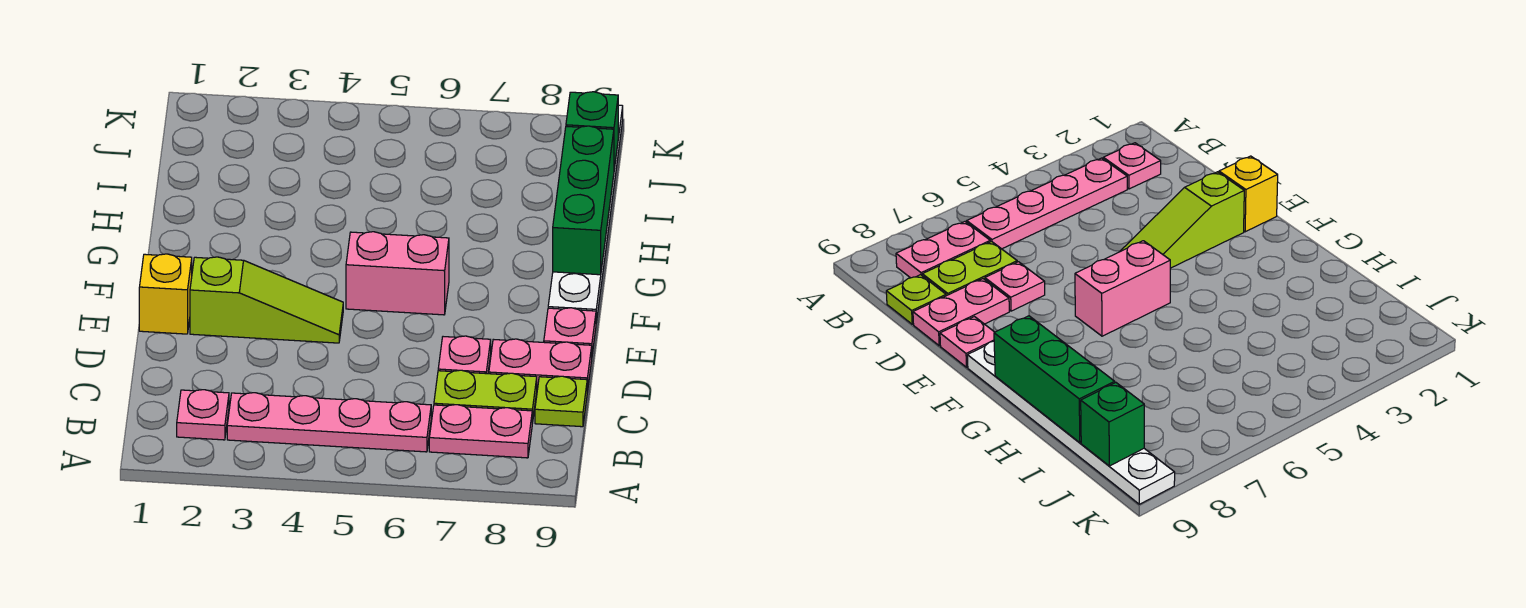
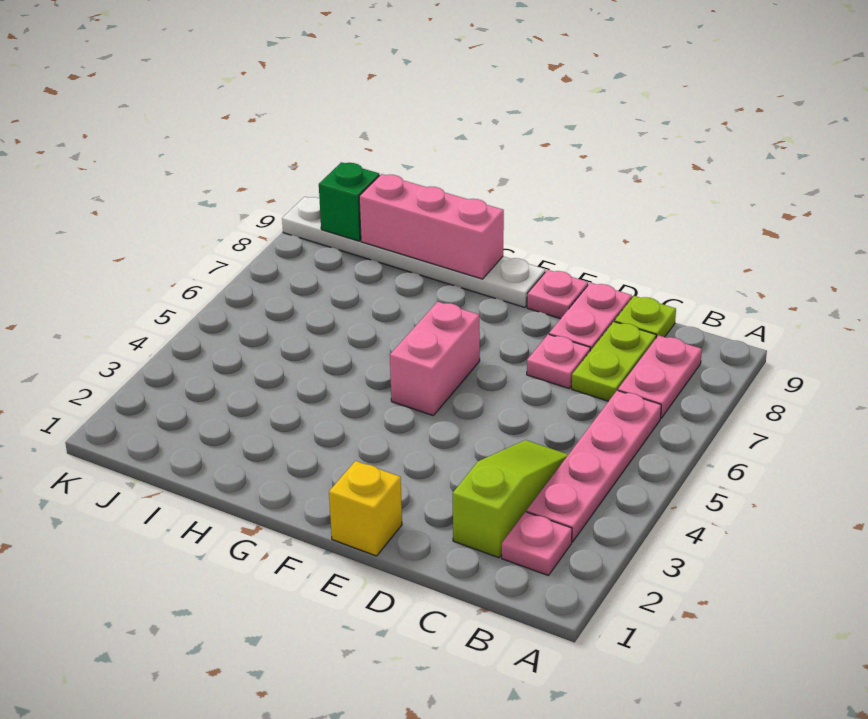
lime 1x3 slope [190,257,343,343] -> lime 1x3 slope moved to [453,440,568,558]
green 1x3 brick [553,126,614,275] -> pink 1x3 brick [359,174,504,279]

